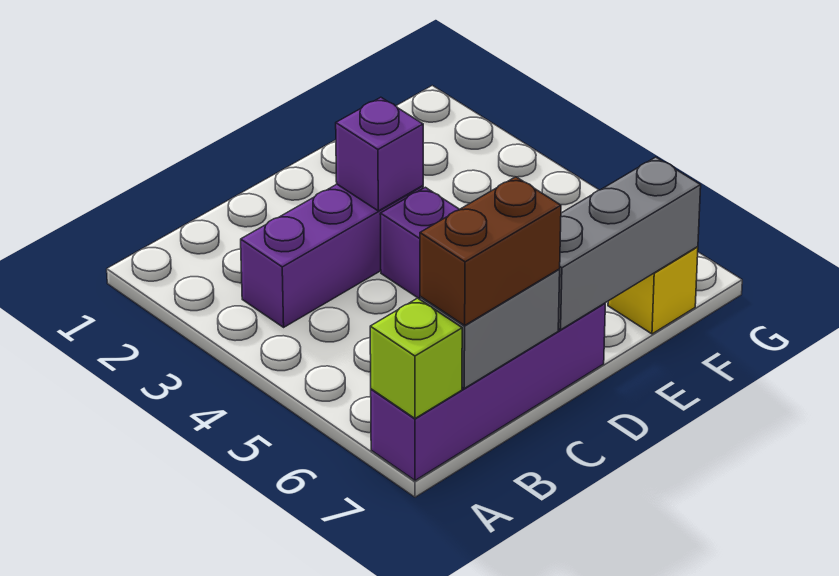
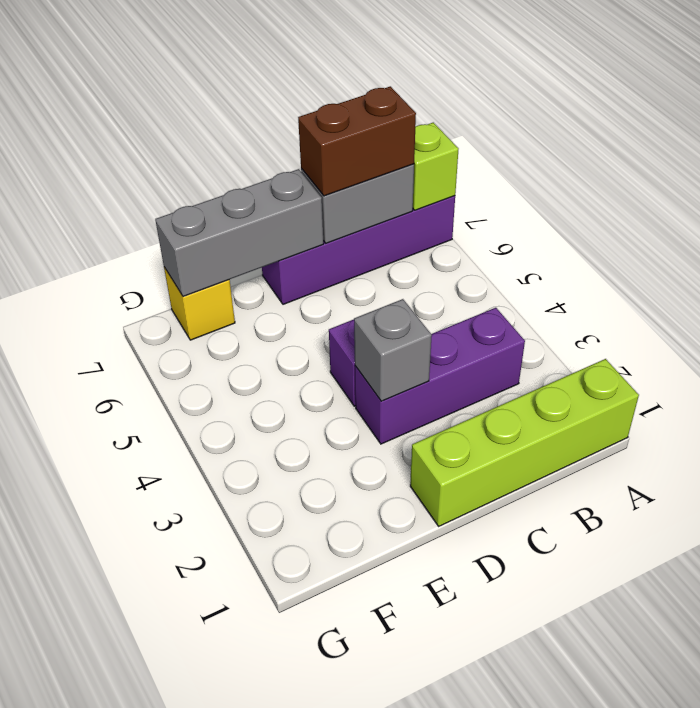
none -> lime 1x4 brick [410,359,639,526]
purple 1x1 brick [336,97,423,211] -> grey 1x1 brick [354,299,432,401]

